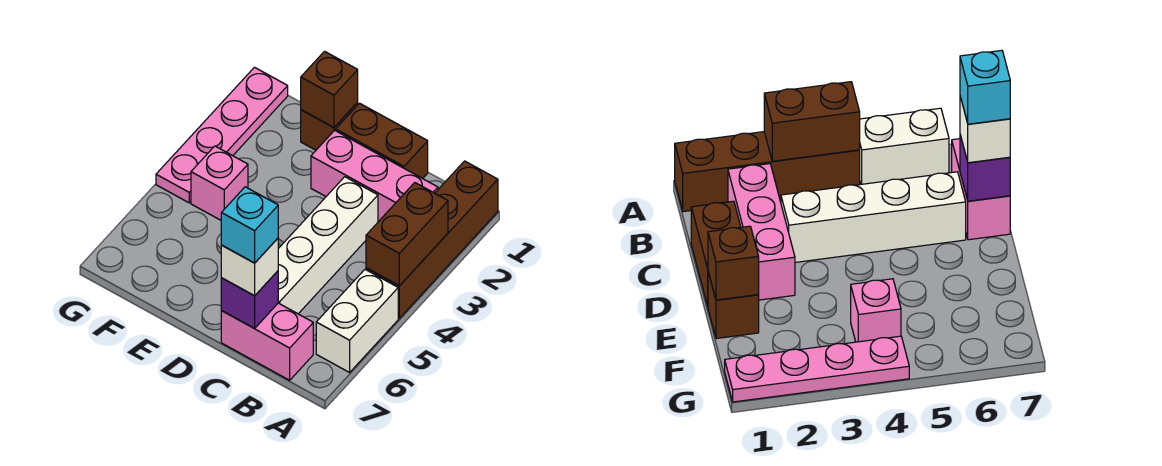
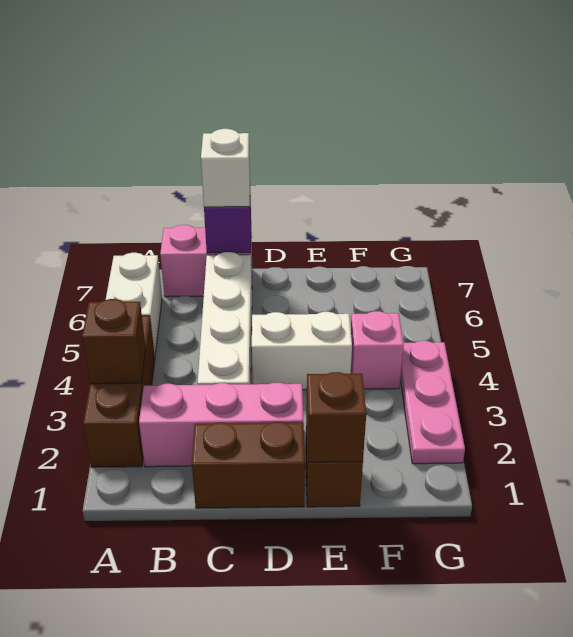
brown 1x4 brick [366,161,498,318] -> brown 1x3 brick [83,316,155,467]
brown 1x2 brick [366,183,448,286] -> brown 1x1 brick [82,299,146,384]
cyan 1x1 brick [221,187,278,263] -> none
none -> white 1x2 brick [252,312,352,390]
pink 1x4 plate [156,67,288,203] -> pink 1x3 plate [400,341,465,464]

